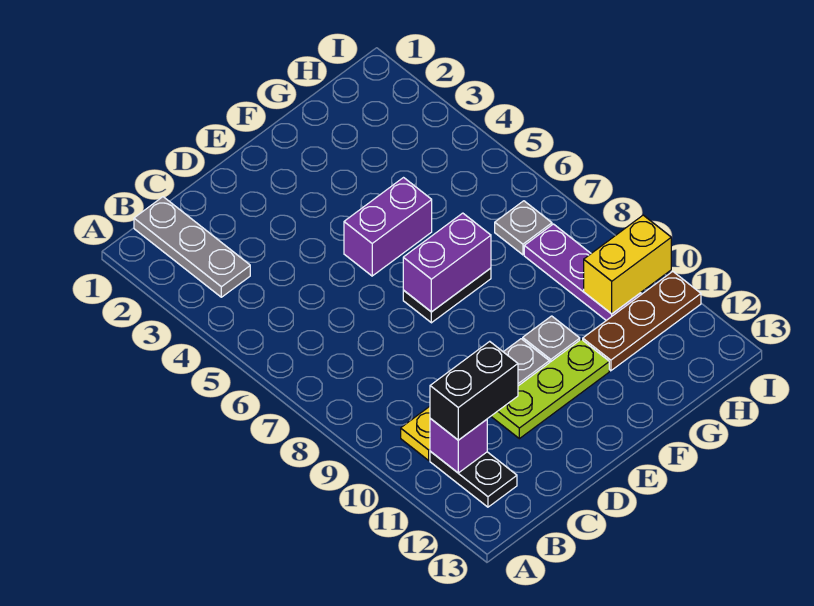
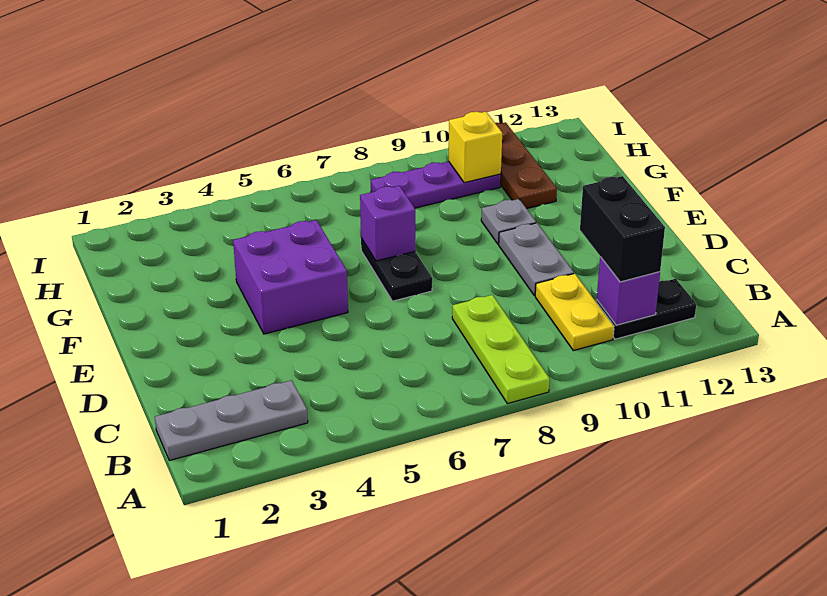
lime 1x3 plate [491,339,609,439] -> lime 1x3 plate moved to [452,295,550,404]
purple 1x2 brick [344,178,432,276] -> purple 2x2 brick [233,220,348,334]
purple 1x2 brick [403,213,491,312] -> purple 1x1 brick [360,186,415,261]
grey 1x1 plate [495,201,552,255] -> none
yellow 1x2 brick [584,215,671,314] -> yellow 1x1 brick [449,112,502,183]

